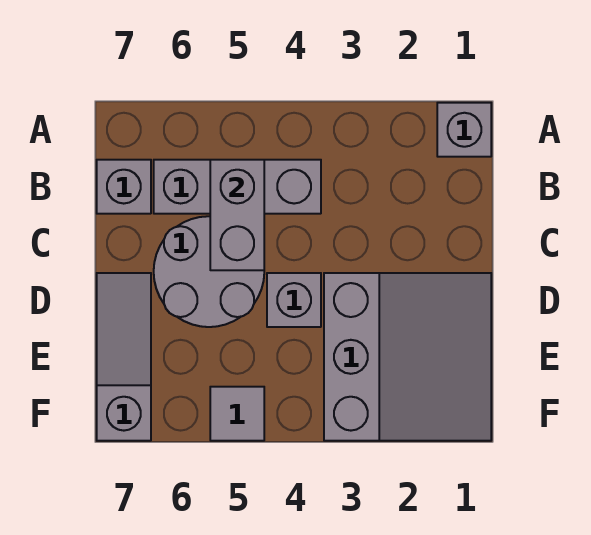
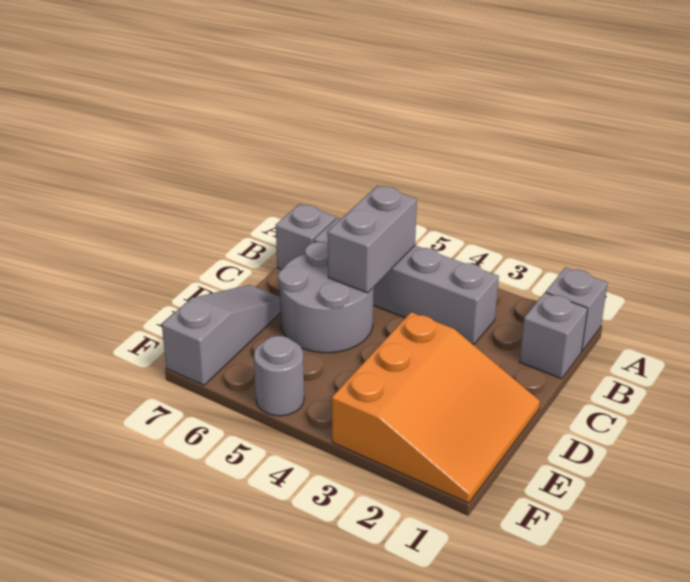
grey 1x3 brick [154,160,321,214] -> grey 1x4 brick [314,218,499,344]
grey 3x3 slope [324,273,491,441] -> orange 3x3 slope [332,312,540,503]
grey 1x1 brick [267,273,321,327] -> grey 1x1 brick moved to [519,293,588,379]
grey 1x1 tile [210,387,264,441] -> grey 1x1 round brick [254,336,304,416]

